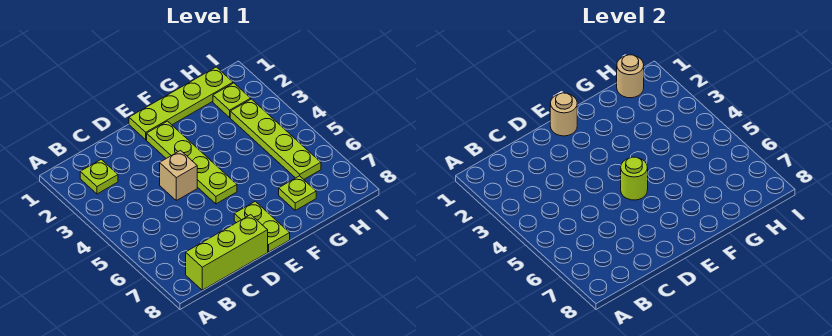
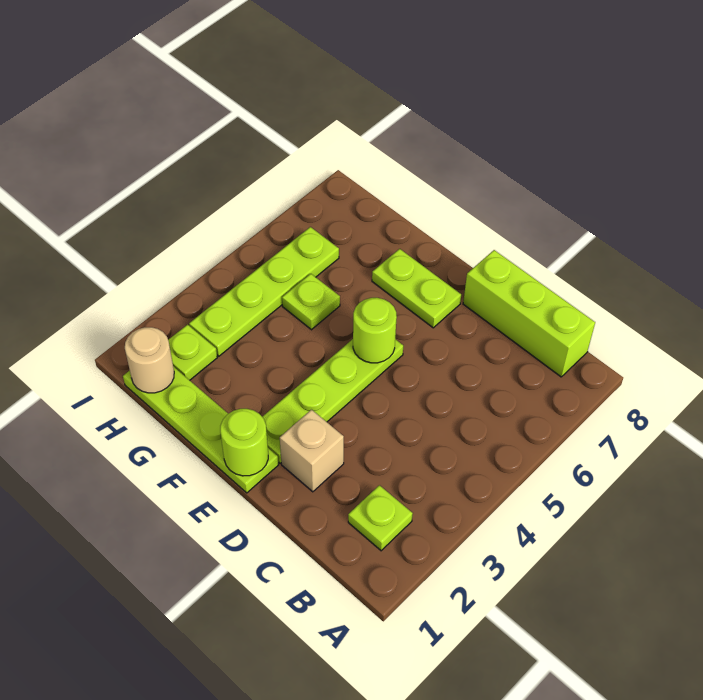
tan 1x1 brick [160,151,197,200] -> tan 1x1 brick moved to [280,410,344,492]
tan 1x1 round brick [550,93,577,136] -> lime 1x1 round brick [220,409,268,476]
lime 1x2 plate [234,201,290,252] -> lime 1x2 plate turned to [372,249,461,328]
lime 1x1 plate [279,176,316,210] -> lime 1x1 plate moved to [282,274,340,330]

